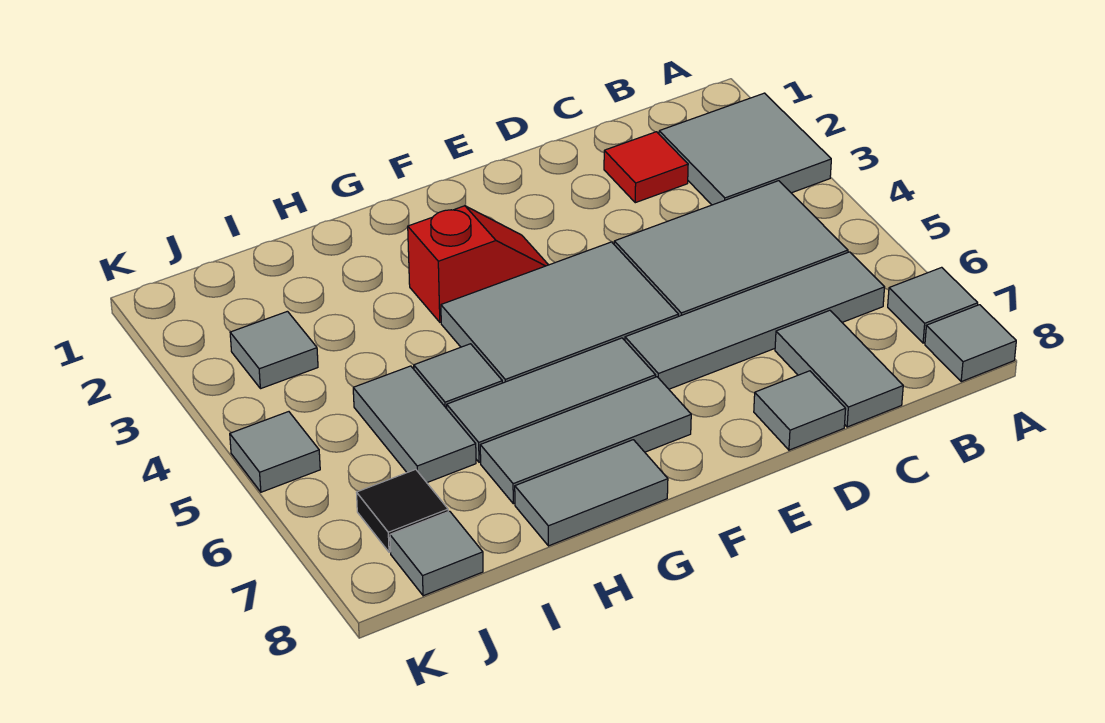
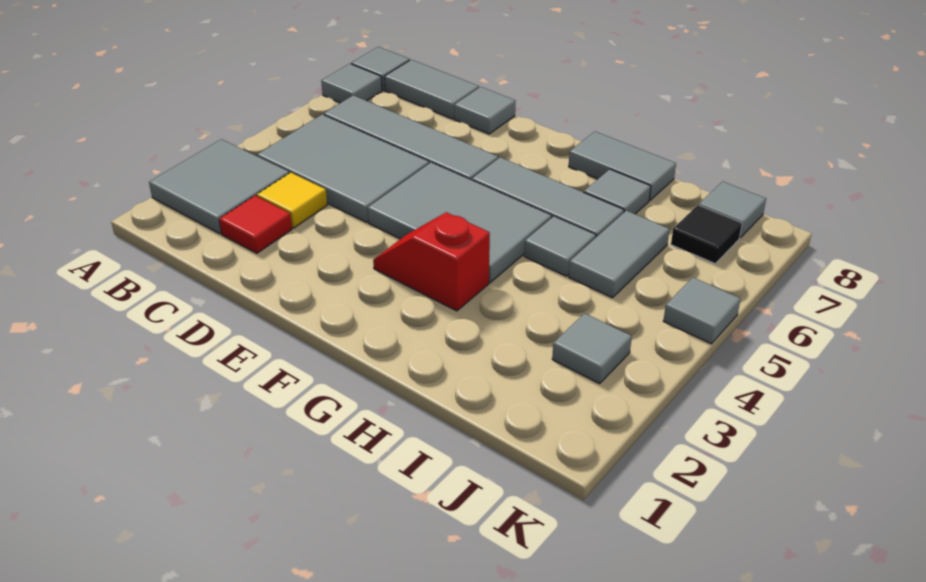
none -> yellow 1x1 tile [257,173,327,228]
grey 1x2 tile [775,310,903,427] -> grey 1x2 tile turned to [384,60,479,119]
grey 1x3 tile [480,377,691,504] -> grey 1x1 tile [584,169,651,214]

